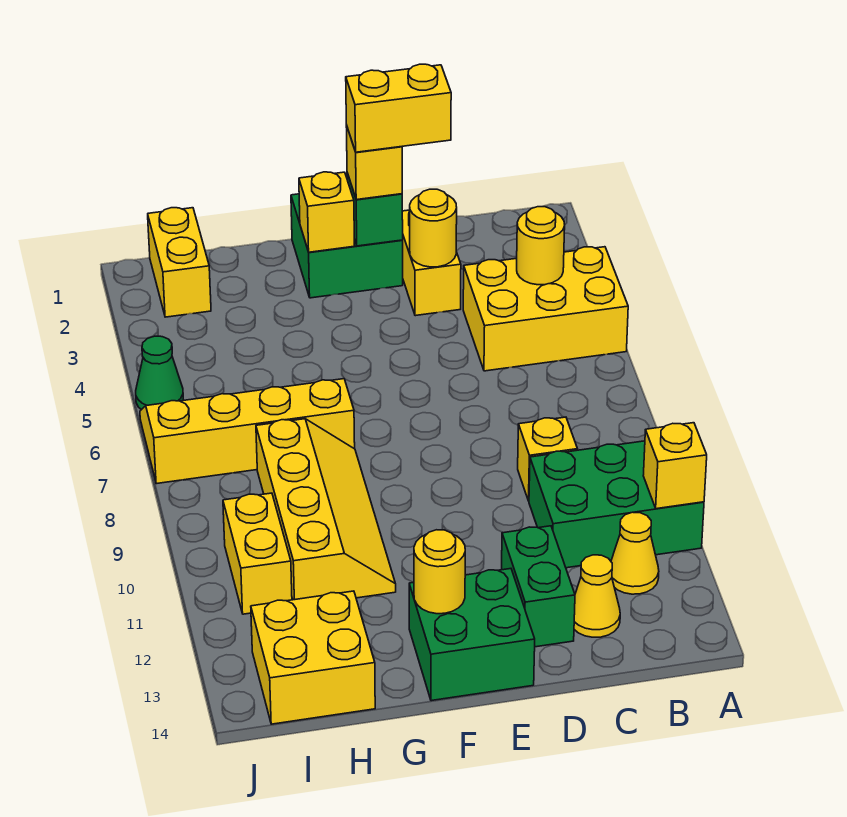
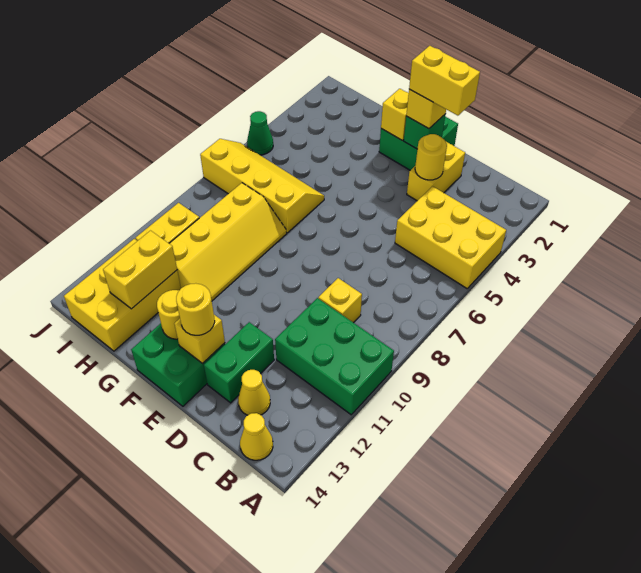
yellow 1x1 brick [643,423,707,509] -> yellow 1x1 brick moved to [175,315,225,363]
yellow 1x1 round brick [517,207,565,285] -> yellow 1x1 round brick moved to [176,283,215,335]
yellow 1x1 cone [611,512,659,594] -> yellow 1x1 cone moved to [240,413,273,460]
yellow 2x2 brick [251,591,375,724] -> yellow 2x3 brick [64,239,181,351]
yellow 1x2 brick [148,208,211,317] -> yellow 1x2 brick moved to [103,231,177,309]

